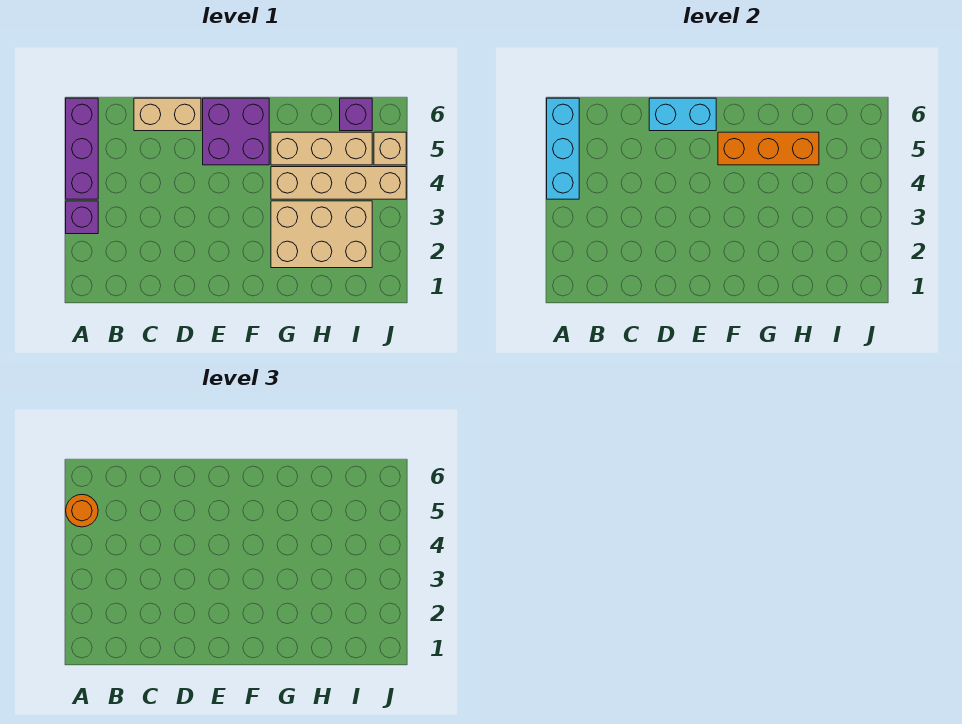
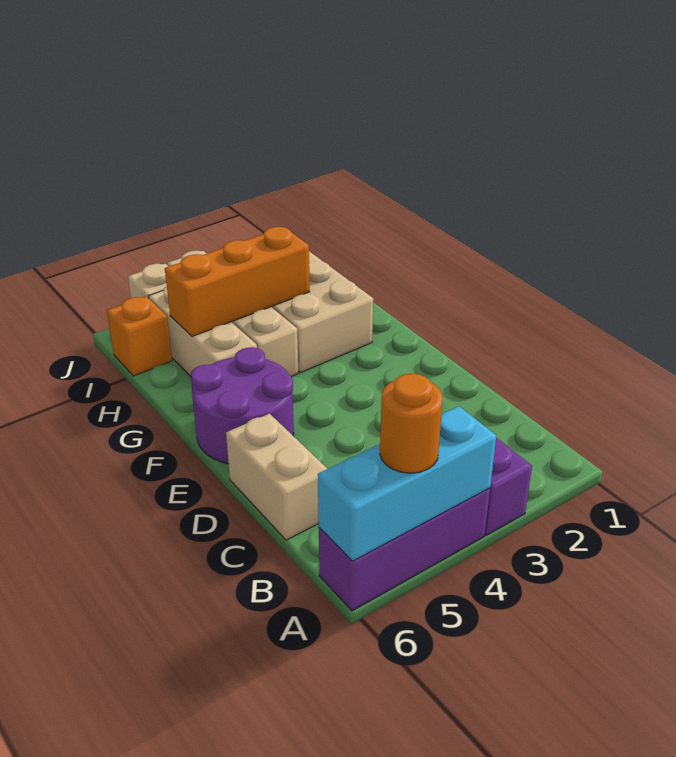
cyan 1x2 brick [649,98,716,131] -> none
purple 2x2 brick [203,98,269,165] -> purple 2x2 round brick [191,347,294,464]
orange 1x3 brick [718,132,819,165] -> orange 1x3 brick turned to [165,227,310,337]
purple 1x1 brick [340,98,372,131] -> orange 1x1 brick [107,296,172,376]

